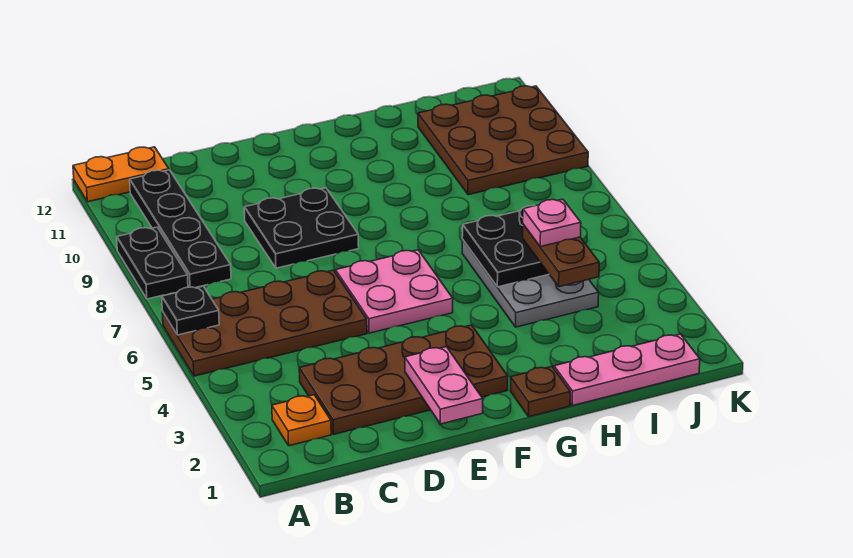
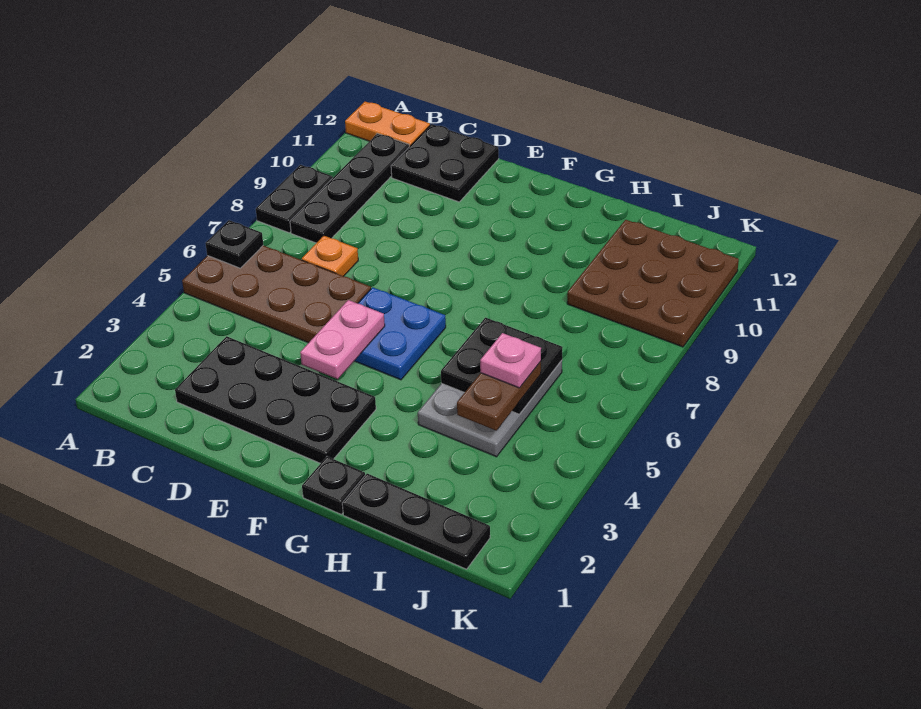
orange 1x1 plate [272,395,331,446] -> orange 1x1 plate moved to [302,236,358,276]
brown 2x4 plate [299,325,508,434] -> black 2x4 plate [175,336,376,464]
black 2x2 plate [244,188,359,268] -> black 2x2 plate moved to [391,124,499,202]
pink 1x2 plate [405,347,483,424] -> pink 1x2 plate moved to [300,300,385,379]
pink 2x2 plate [336,250,453,333] -> blue 2x2 plate [354,287,446,380]
brown 1x1 plate [511,366,570,417] -> black 1x1 plate [302,457,365,514]
pink 1x3 plate [554,334,700,406] -> black 1x3 plate [342,474,490,569]

